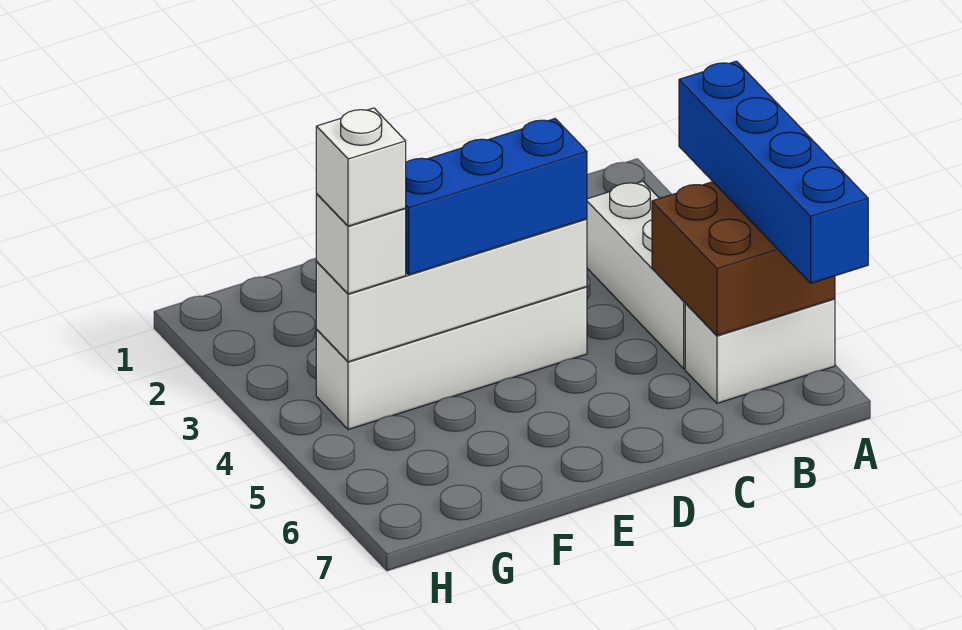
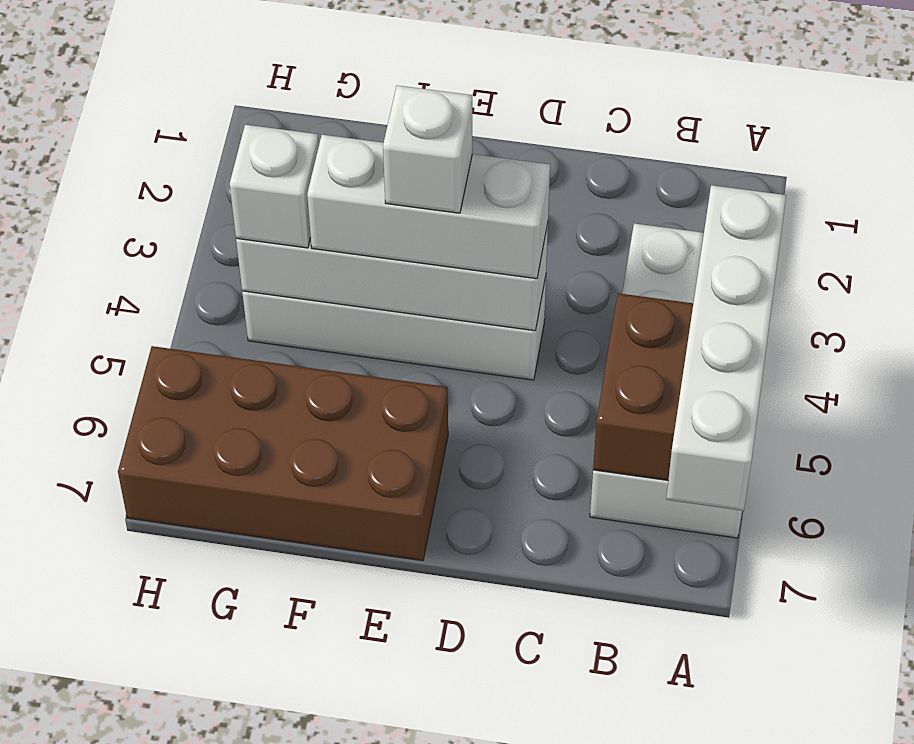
blue 1x4 brick [679,61,868,283] -> white 1x4 brick [666,185,786,511]
blue 1x3 brick [405,119,587,275] -> white 1x3 brick [307,135,550,279]
none -> brown 2x4 brick [118,346,448,561]
white 1x1 brick [316,108,406,226] -> white 1x1 brick moved to [383,86,472,213]

